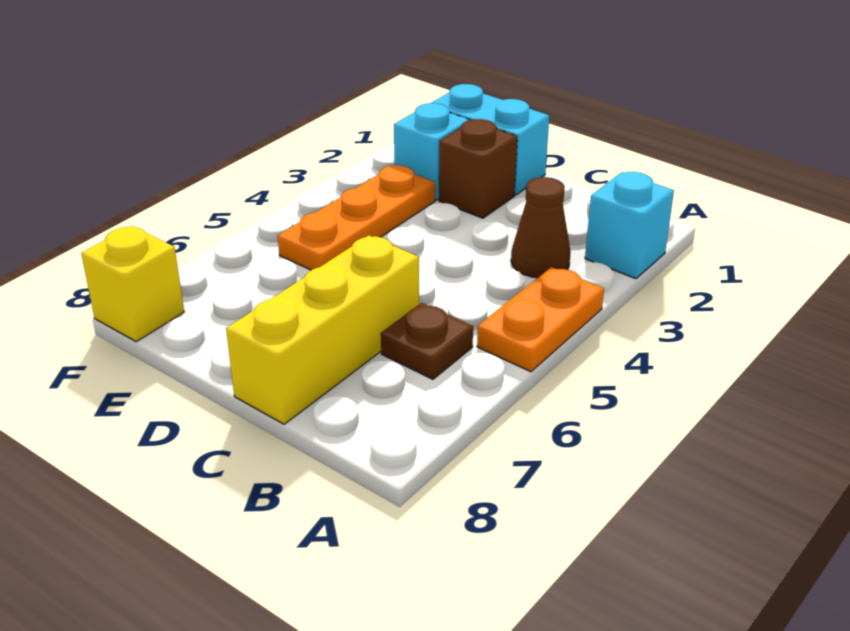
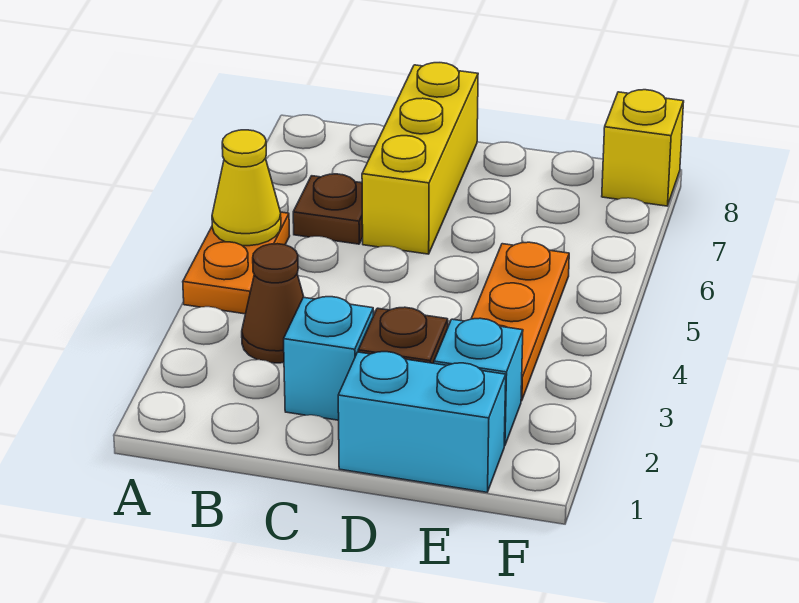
cyan 1x1 brick [585,172,674,279] -> cyan 1x1 brick moved to [284,297,373,420]
none -> yellow 1x1 cone [212,130,281,246]

